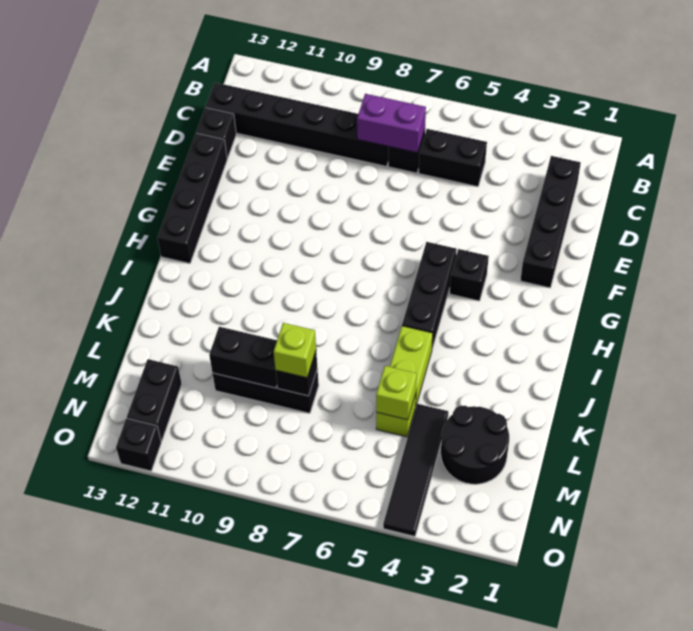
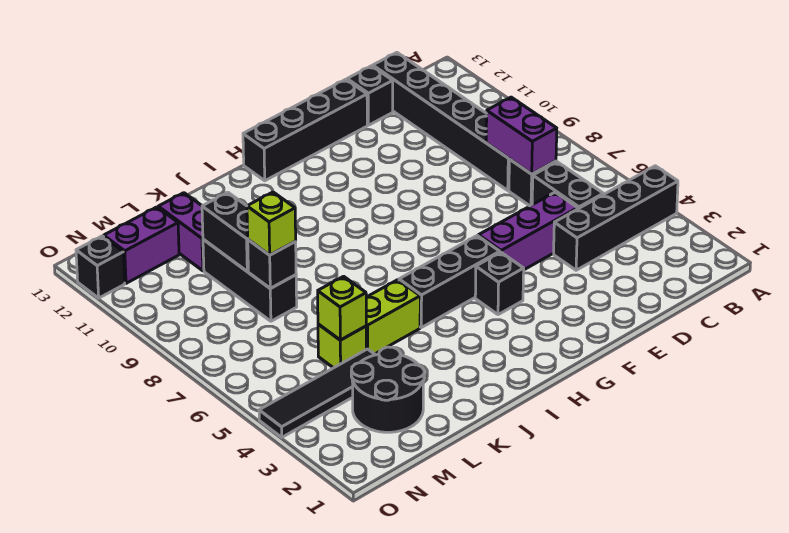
black 1x4 brick [520,156,581,288] -> black 1x4 brick moved to [554,166,678,270]
none -> purple 1x3 brick [478,192,578,270]
none -> purple 1x2 brick [158,193,204,271]
black 1x2 brick [127,359,182,441] -> purple 1x2 brick [104,207,179,283]

